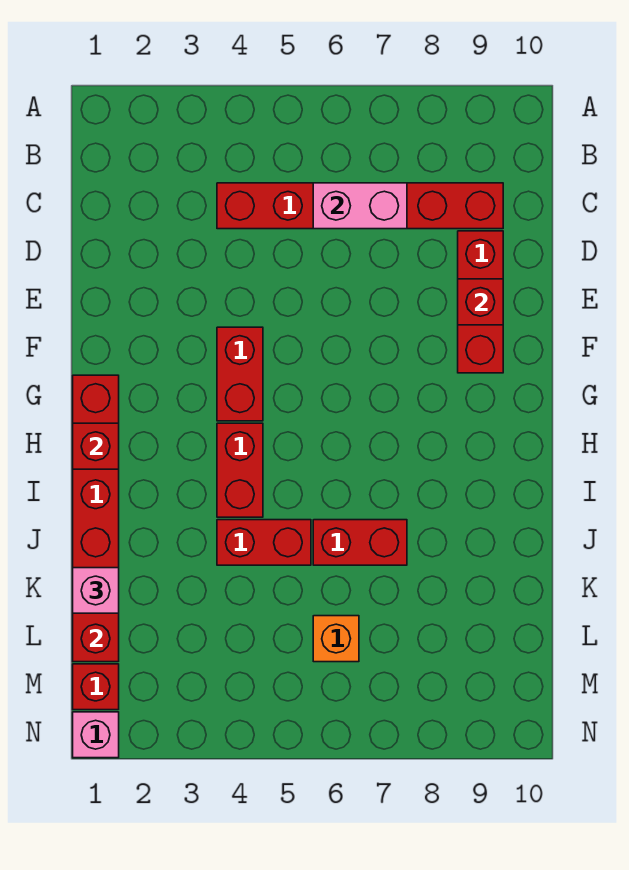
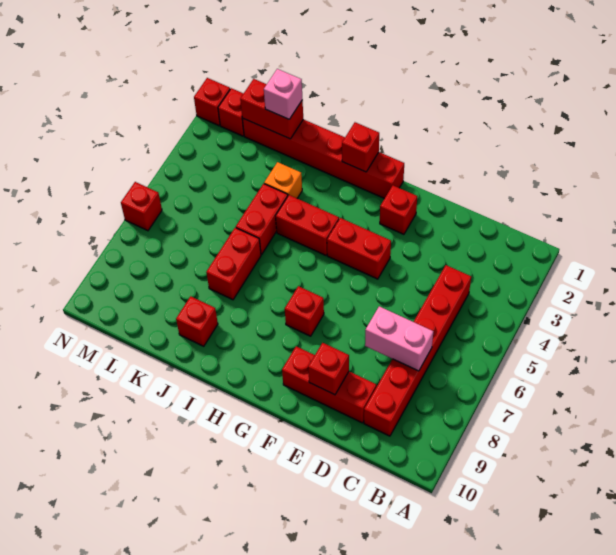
pink 1x2 brick [313,183,407,229] -> pink 1x2 brick turned to [365,306,433,371]
none -> red 1x1 brick [380,186,417,234]
none -> red 1x1 brick [285,286,324,336]
none -> red 1x1 brick [176,296,218,346]
orange 1x1 brick [313,616,359,662] -> orange 1x1 brick moved to [264,162,302,198]
pink 1x1 brick [73,712,119,758] -> red 1x1 brick [194,78,230,126]
none -> red 1x1 brick [121,182,162,231]

